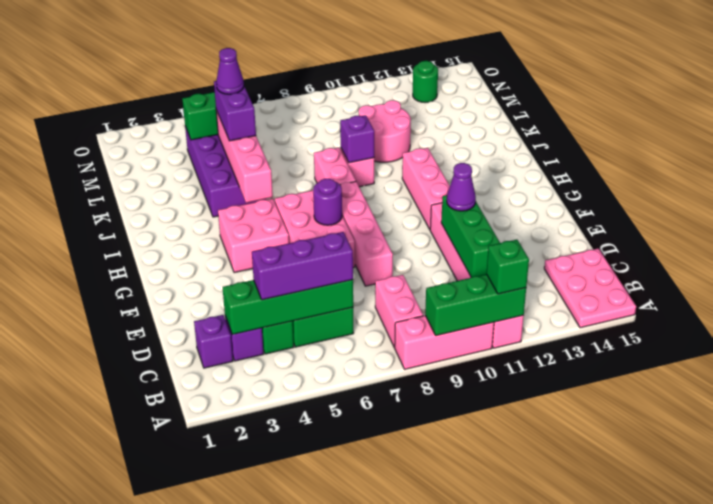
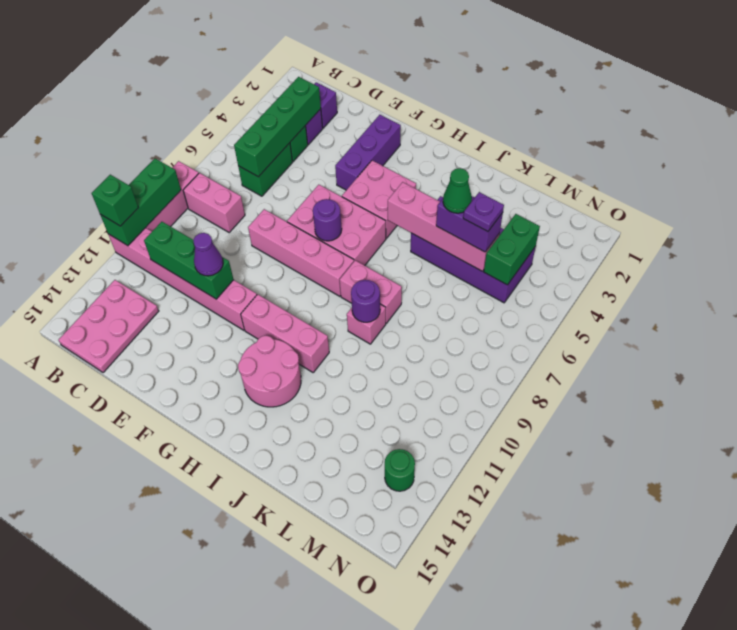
pink 2x3 plate [544,248,636,328] -> pink 2x3 plate turned to [59,280,159,373]
purple 1x3 brick [252,232,353,300] -> purple 1x3 brick moved to [335,115,401,190]
purple 1x1 brick [340,115,374,163] -> purple 1x1 round brick [351,280,380,322]
none -> green 1x1 cone [443,168,472,213]
pink 2x2 round brick [359,100,411,162] -> pink 2x2 round brick moved to [238,336,301,407]
purple 1x1 cone [216,48,244,94] -> purple 1x1 plate [463,192,504,232]

